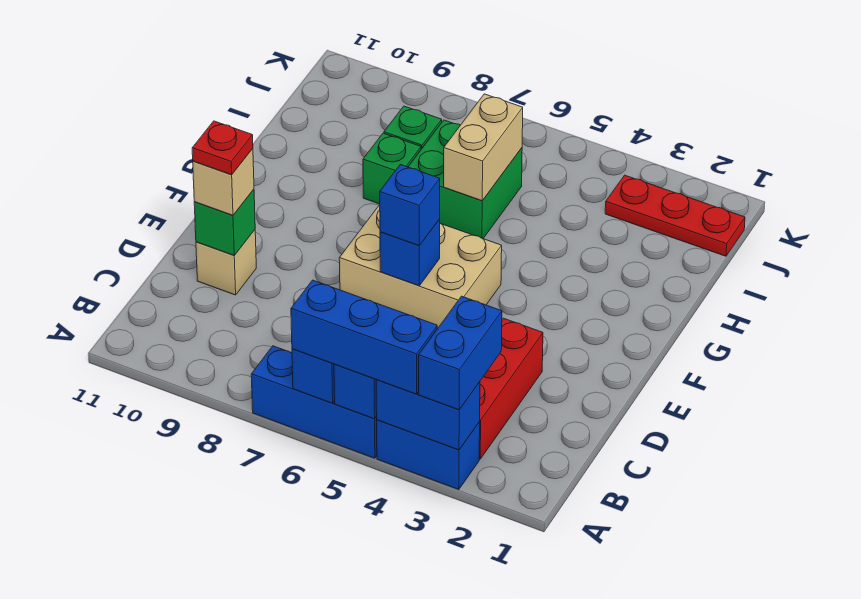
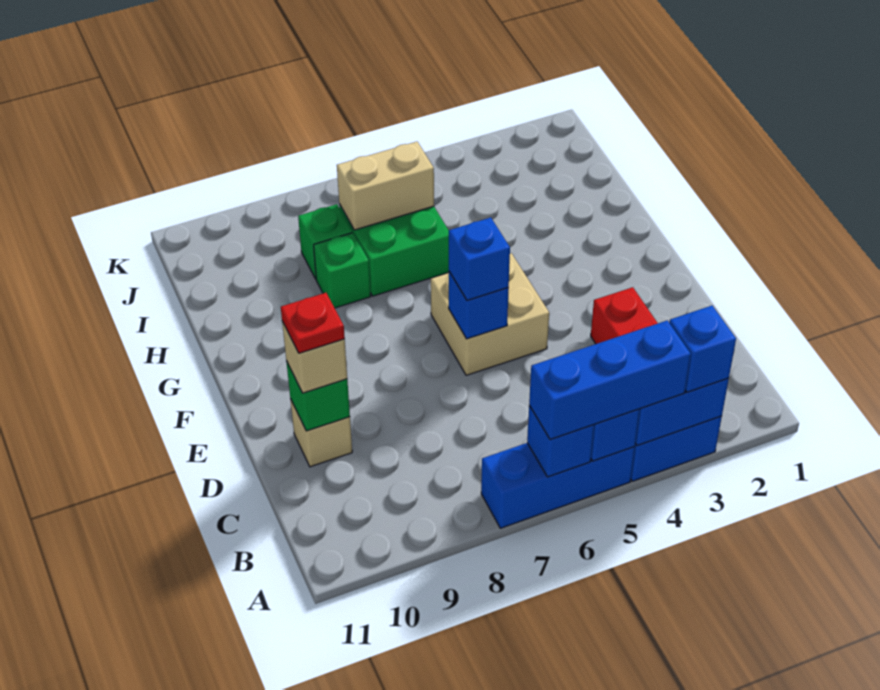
blue 1x2 brick [419,296,502,410] -> blue 1x1 brick [669,306,736,392]
tan 2x3 brick [339,205,502,329] -> tan 2x2 brick [431,253,549,375]
tan 1x2 brick [444,94,523,201] -> tan 1x2 brick turned to [337,142,434,230]
red 1x3 plate [605,175,745,256] -> none

